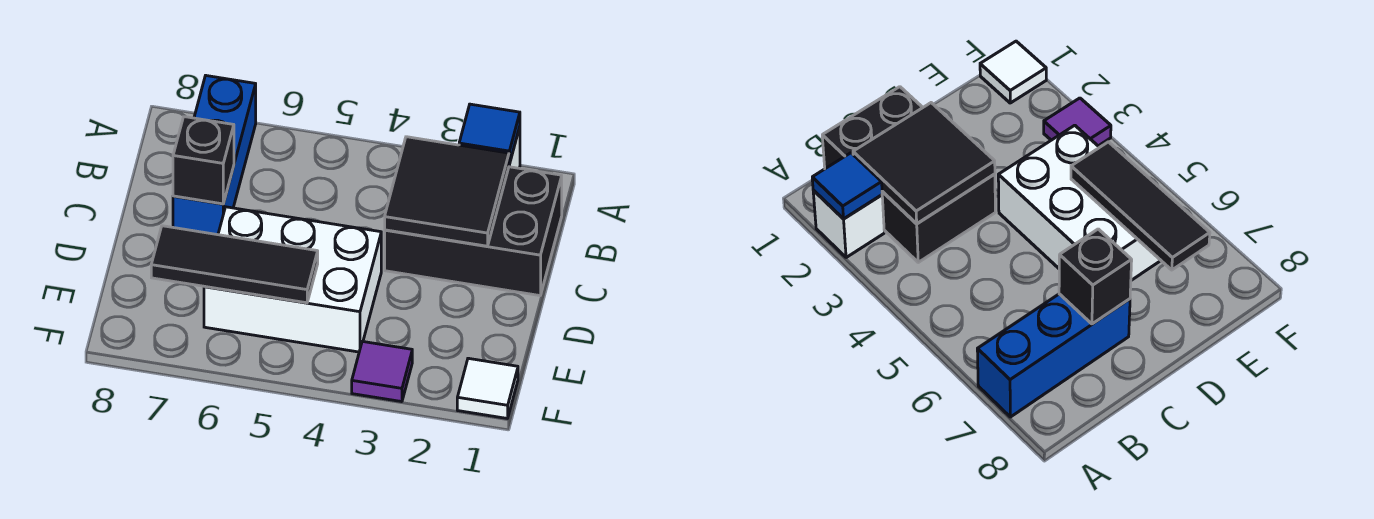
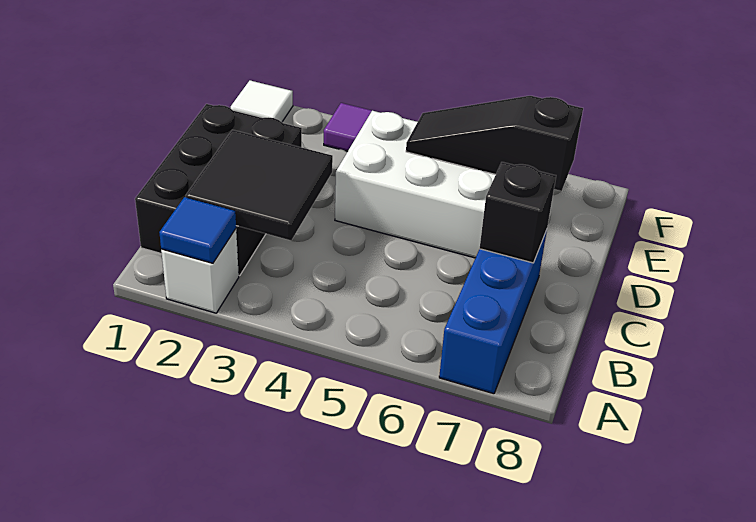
black 2x3 brick [385,167,562,296] -> black 2x3 brick turned to [135,104,302,276]
black 1x3 tile [151,226,318,303] -> black 1x3 slope [406,96,583,191]

